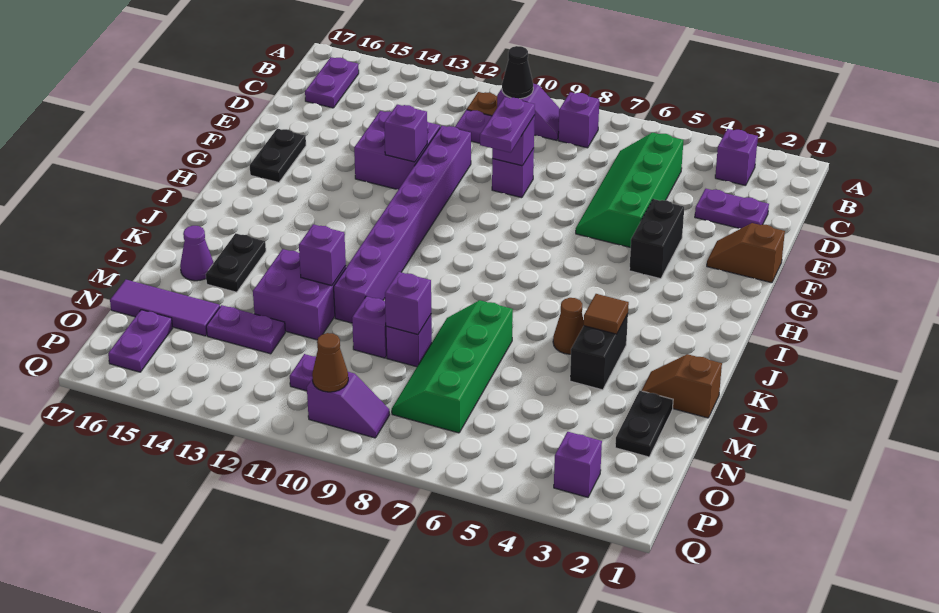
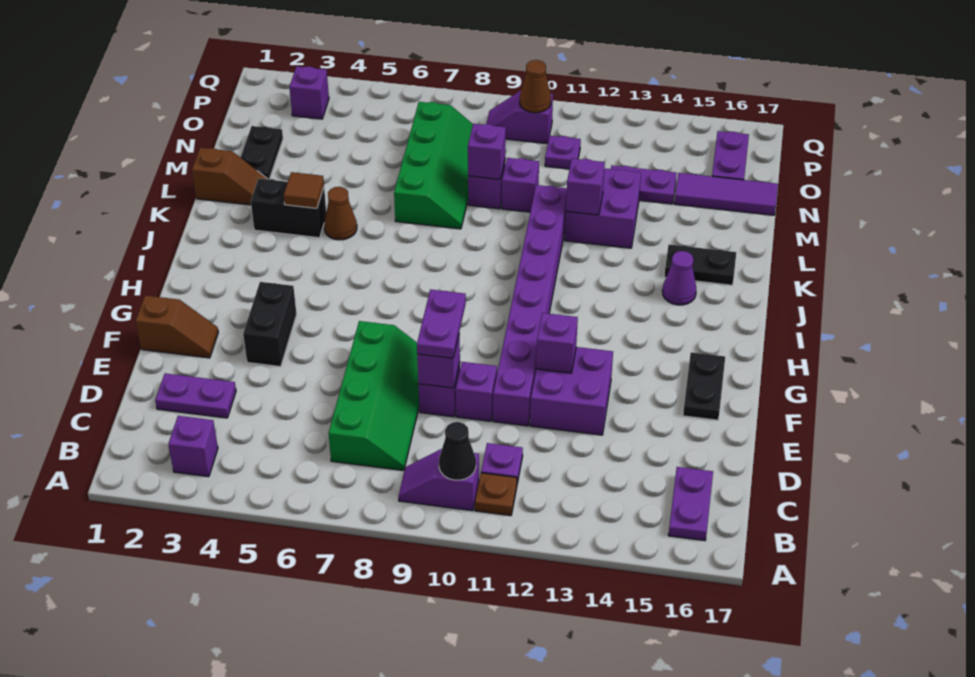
purple 1x1 brick [558,92,599,148] -> purple 1x1 brick moved to [456,362,497,421]
green 2x4 slope [576,133,683,248] -> green 2x4 slope moved to [328,321,419,471]
black 1x2 brick [570,314,628,390] -> black 1x2 brick turned to [251,178,326,238]
black 1x2 plate [206,233,266,292] -> black 1x2 plate turned to [664,244,736,285]
purple 1x1 cone [180,226,213,281] -> purple 1x1 cone moved to [662,251,696,305]

